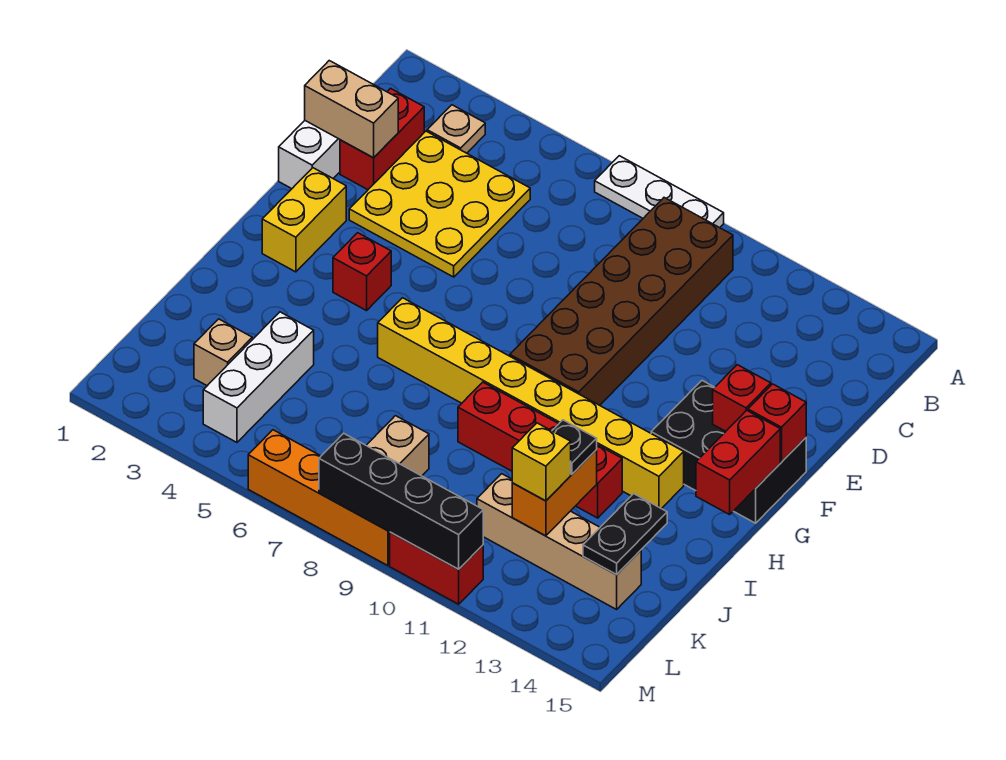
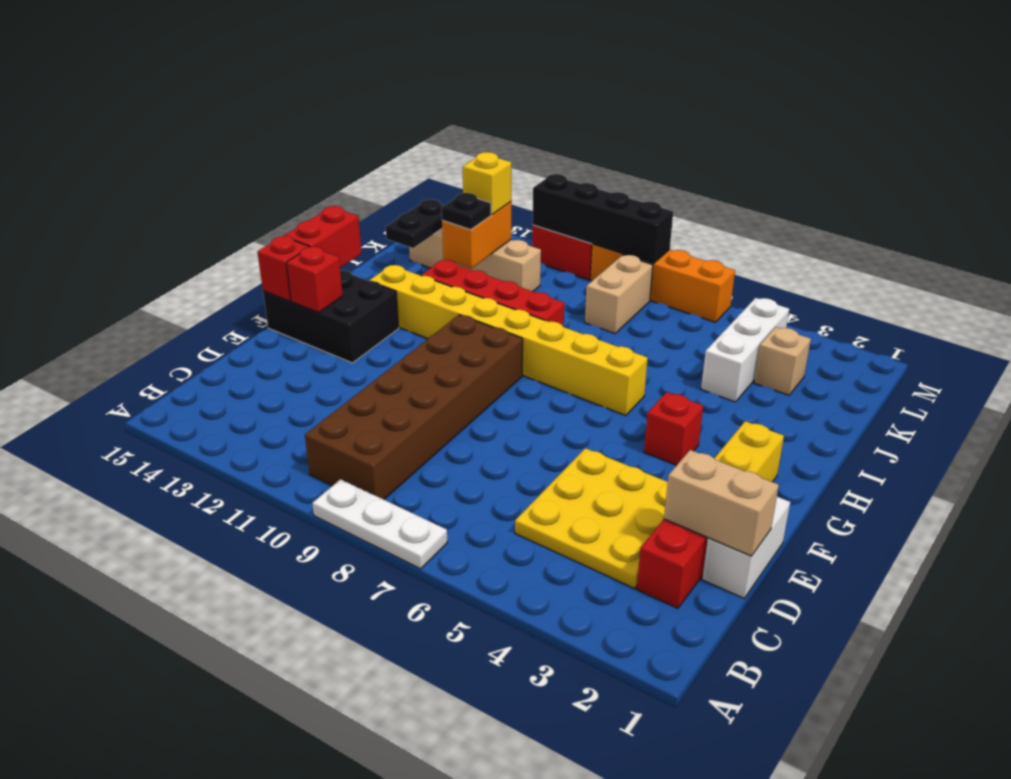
tan 1x1 plate [427,105,485,153] -> none

